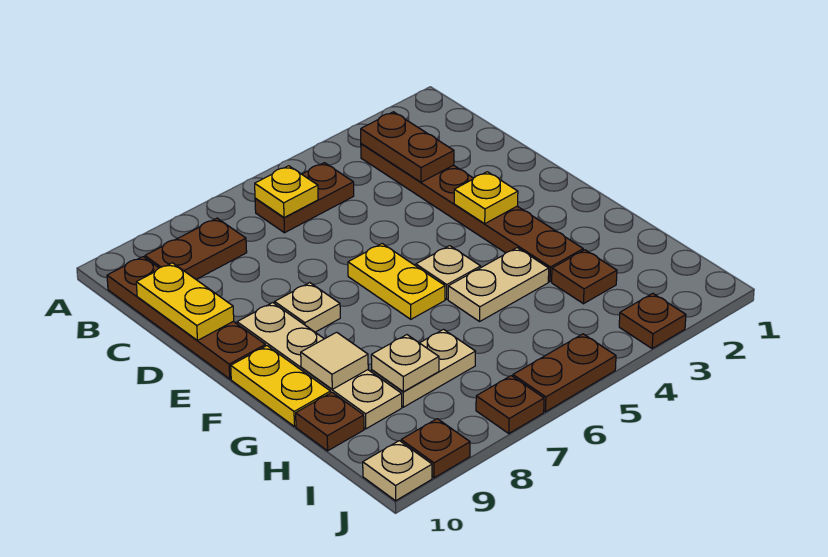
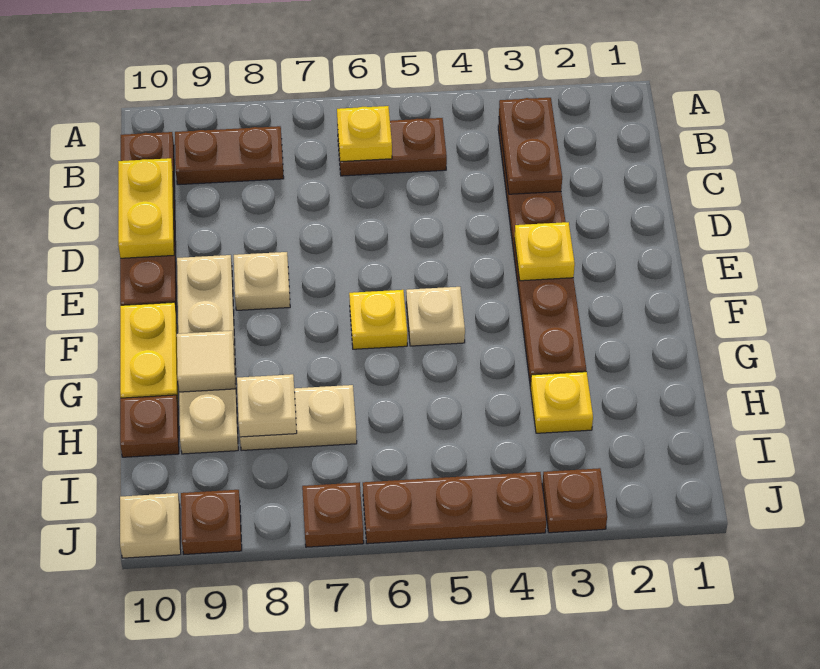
yellow 1x2 plate [348,244,445,319] -> yellow 1x1 plate [349,290,407,349]
tan 1x2 plate [448,248,549,321] -> none
brown 1x1 plate [552,250,617,304] -> yellow 1x1 plate [530,372,593,433]
brown 1x2 plate [513,334,616,412] -> brown 1x3 plate [363,472,546,544]

